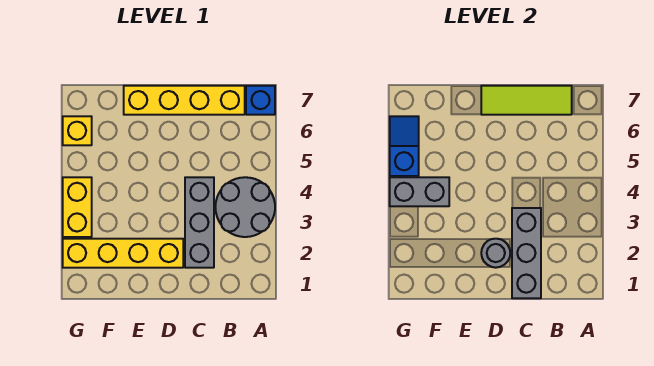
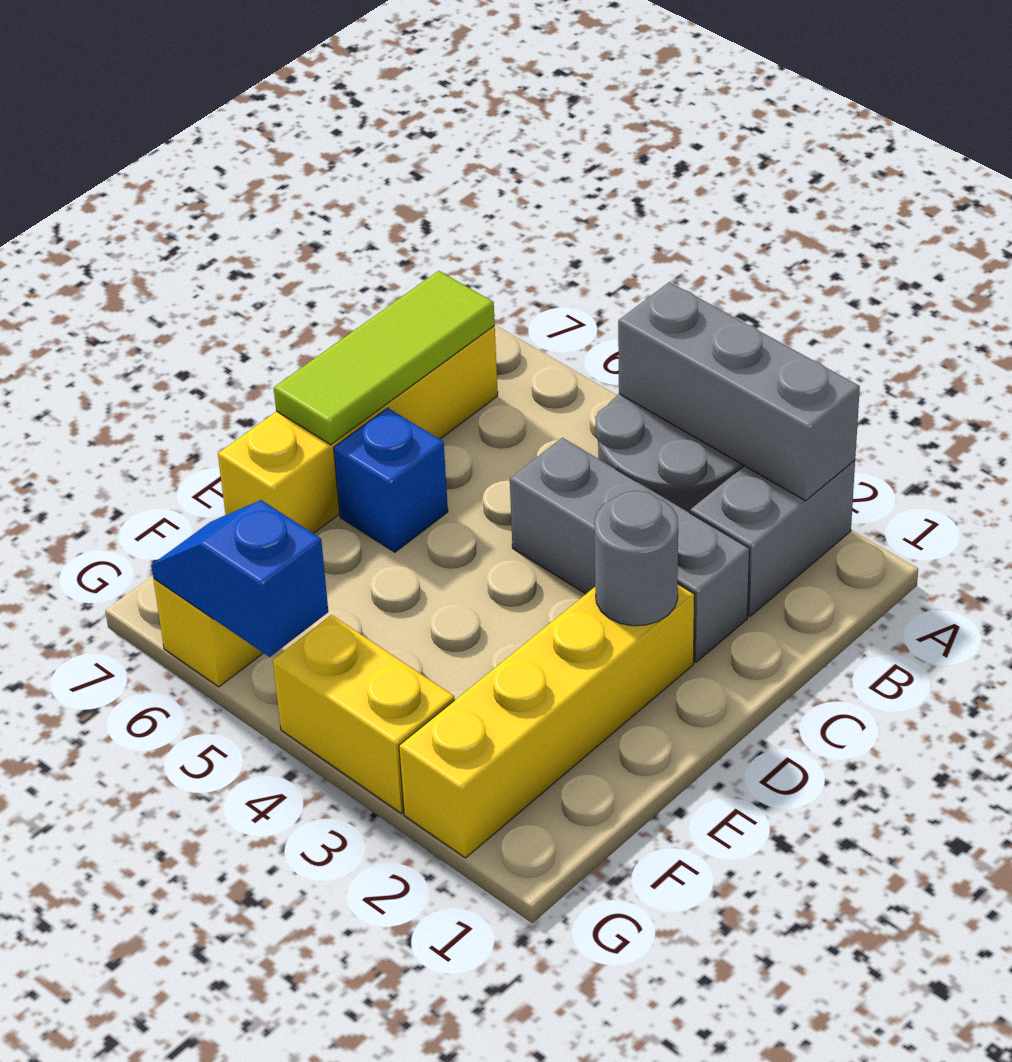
blue 1x1 brick [246,86,275,115] -> blue 1x1 brick moved to [334,408,448,552]
grey 1x3 brick [512,208,541,298] -> grey 1x3 brick moved to [618,282,860,501]
grey 1x2 brick [390,177,449,206] -> grey 1x2 brick moved to [690,460,855,617]

